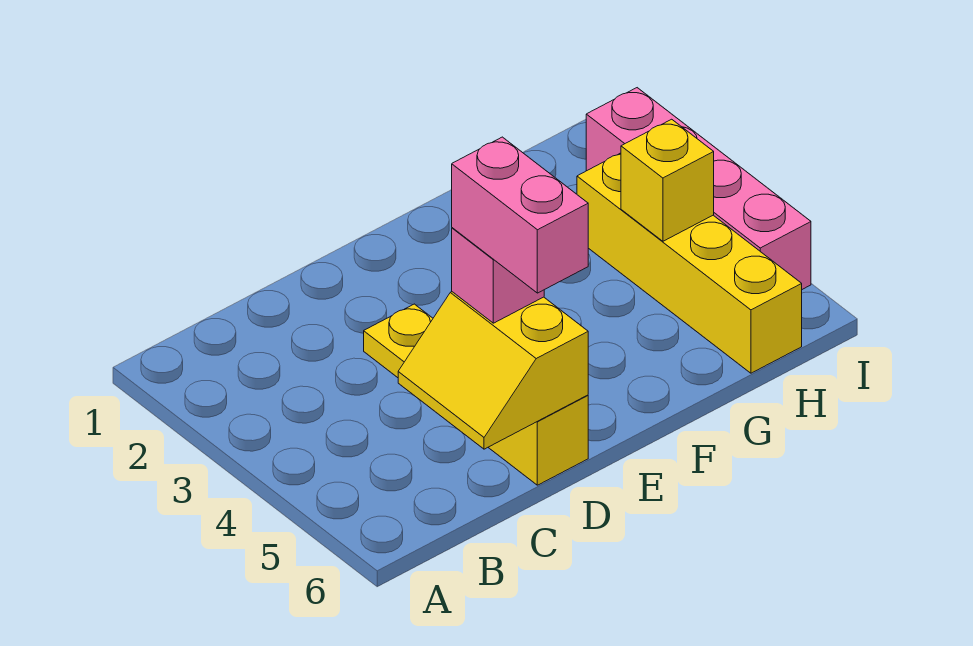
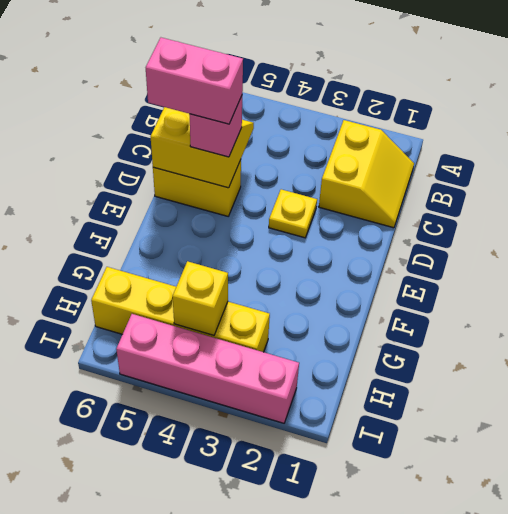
none -> yellow 2x2 slope [319,120,414,228]

